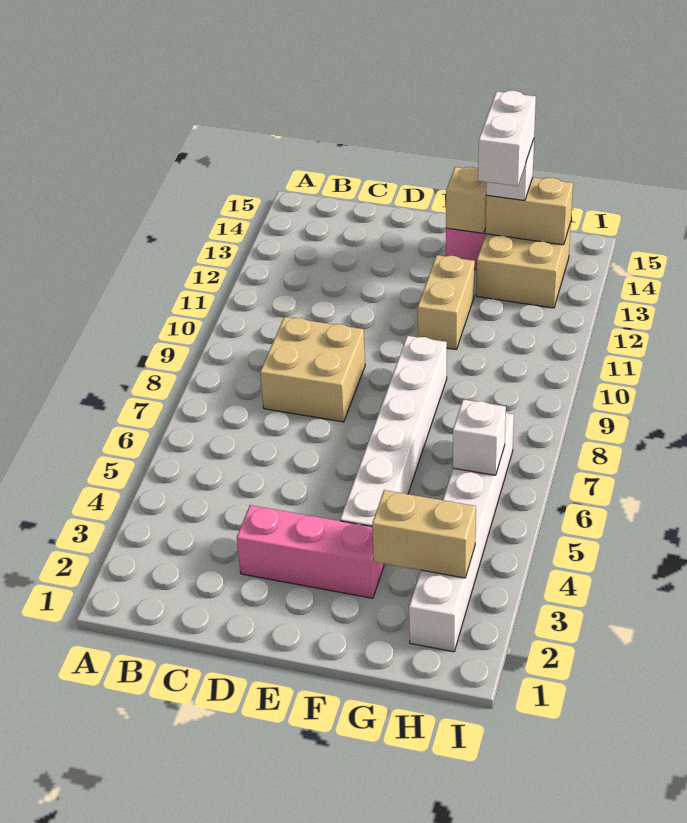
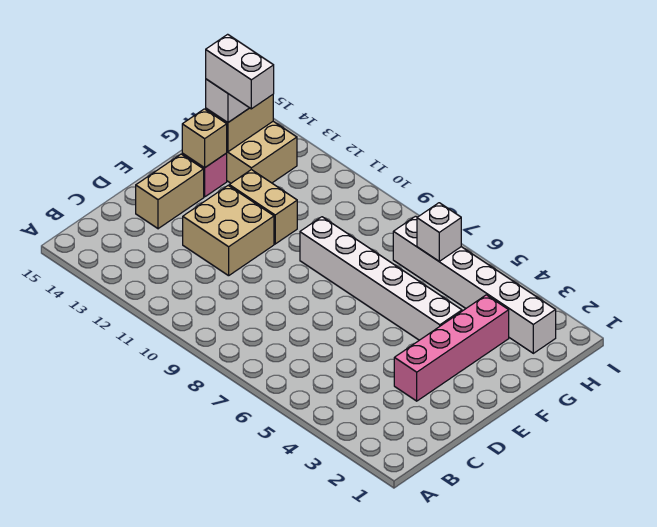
tan 2x2 brick [260,317,365,422] -> tan 2x2 brick moved to [183,186,274,276]
pink 1x3 brick [237,505,384,598] -> pink 1x4 brick [394,295,509,401]
tan 1x2 brick [372,490,476,578] -> tan 1x2 brick moved to [136,154,204,229]

